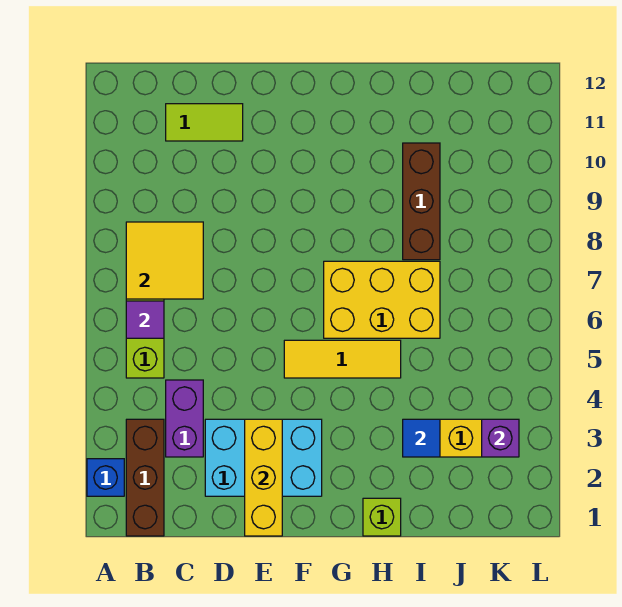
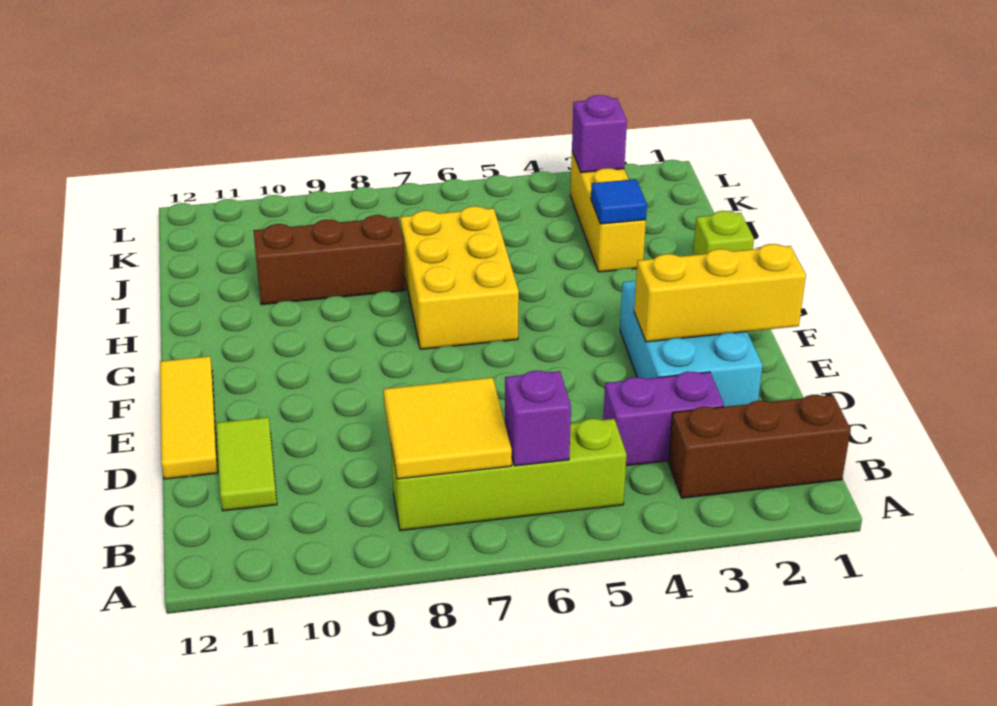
blue 1x1 brick [87,459,124,496] -> none
purple 1x1 tile [126,301,164,338] -> purple 1x1 brick [505,371,571,466]
yellow 1x3 tile [284,340,401,378] -> yellow 1x3 tile moved to [160,356,218,479]

